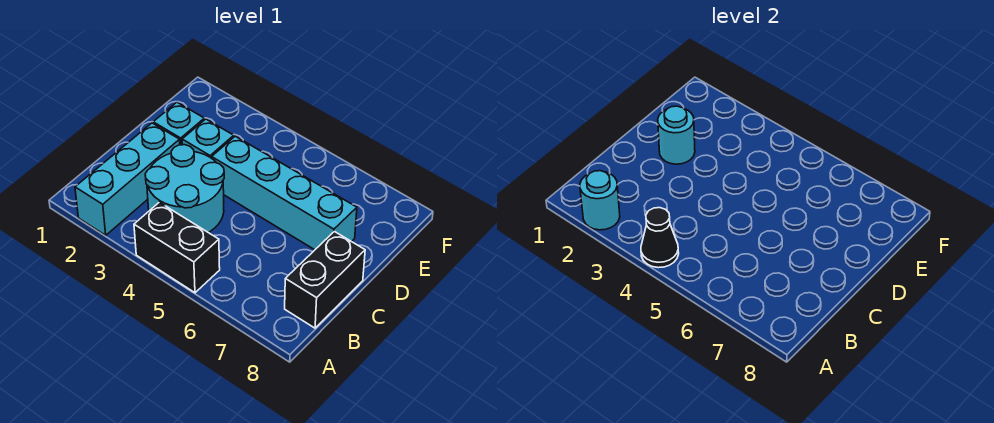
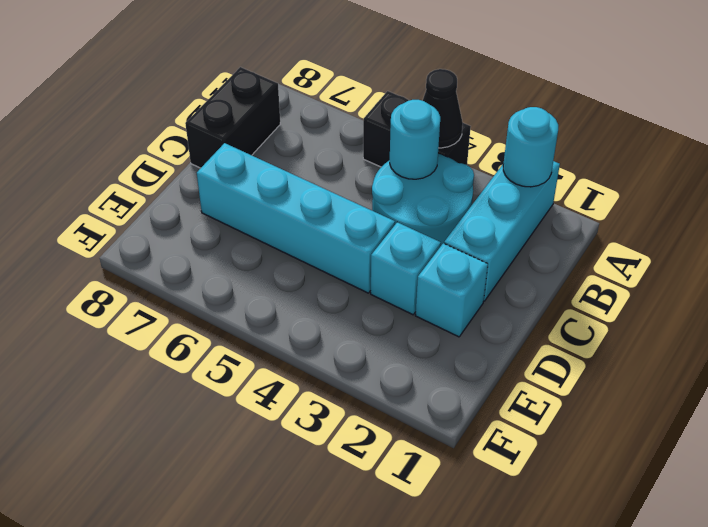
cyan 1x1 round brick [658,106,695,164] -> cyan 1x1 round brick moved to [390,100,440,179]

